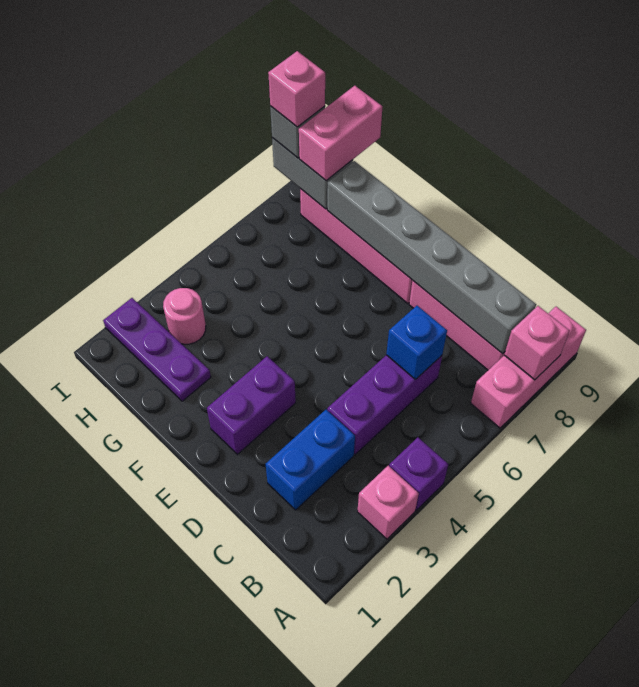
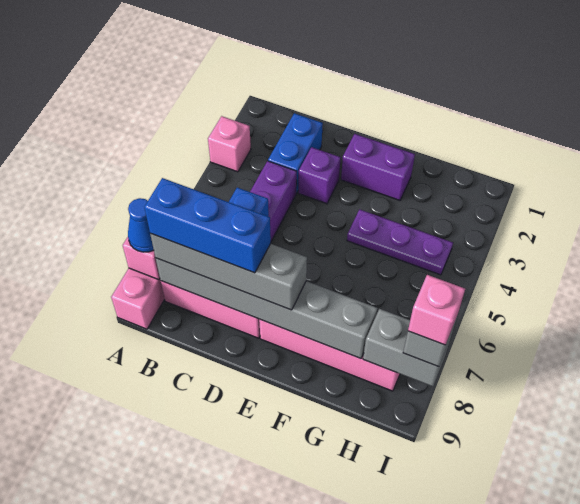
purple 1x1 brick [389,437,448,510] -> purple 1x1 brick moved to [298,147,341,204]
none -> blue 1x1 cone [128,198,154,252]
none -> grey 1x4 brick [150,233,307,310]
none -> blue 1x3 brick [144,178,271,273]
purple 1x2 brick [207,356,296,454] -> purple 1x2 brick turned to [341,134,415,200]
purple 1x3 plate [103,298,211,401] -> purple 1x3 plate moved to [347,209,453,275]
pink 1x1 round brick [163,288,206,344] -> none
pink 1x2 brick [299,86,382,181] -> none

